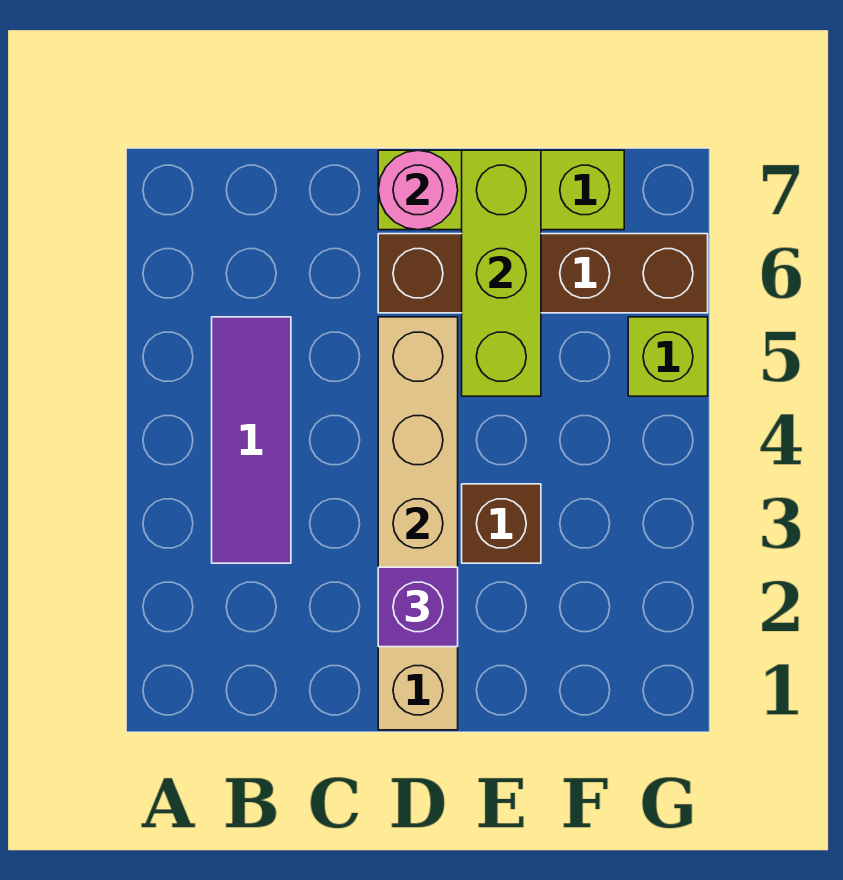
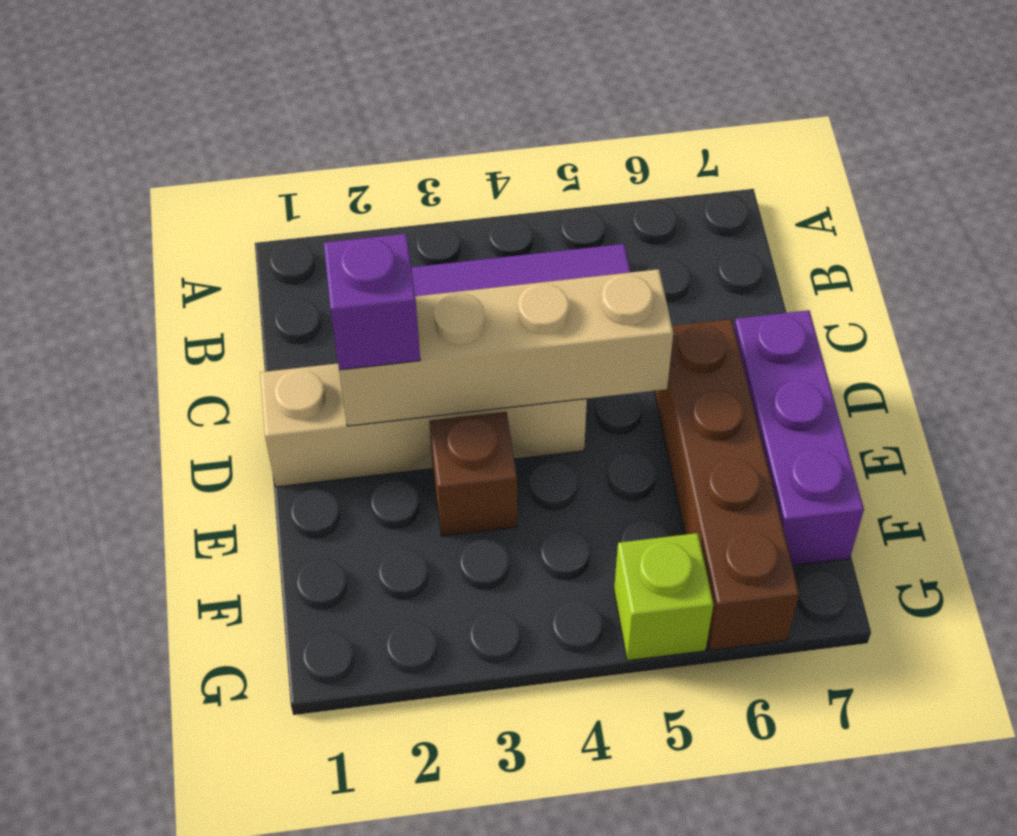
lime 1x3 brick [378,150,624,230] -> purple 1x3 brick [734,310,864,566]
pink 1x1 round brick [378,150,458,230] -> none
lime 1x3 brick [462,150,541,396] -> none

